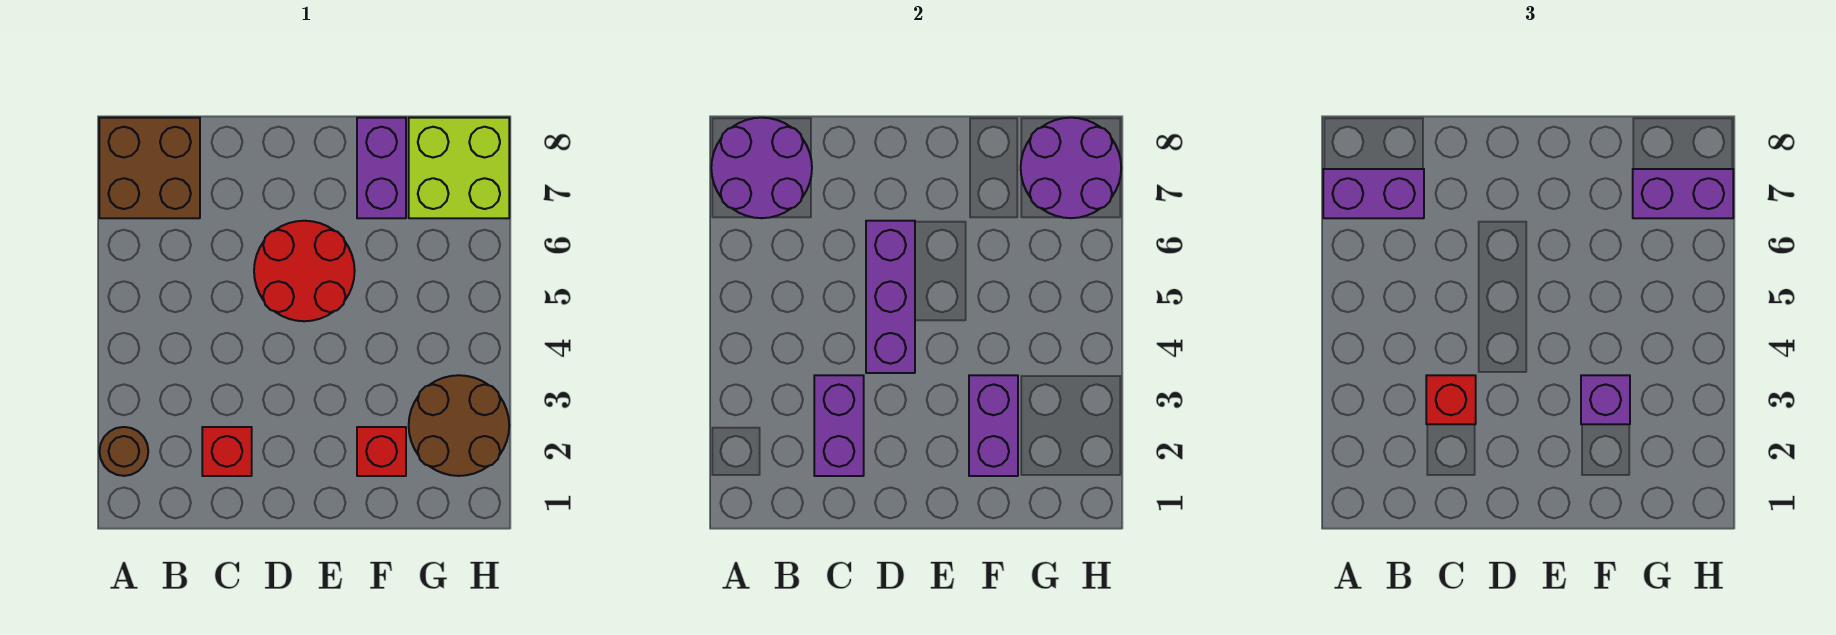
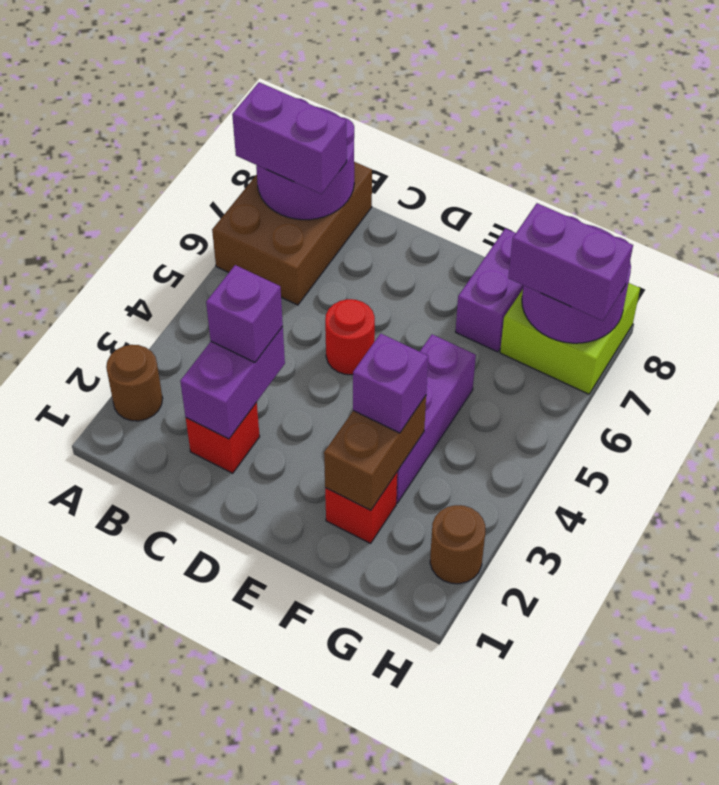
brown 2x2 brick [99,118,200,218] -> brown 2x3 brick [212,162,372,305]
red 1x1 brick [1426,375,1476,424] -> purple 1x1 brick [206,265,283,362]
purple 1x3 brick [866,221,915,373] -> purple 1x3 brick moved to [396,334,476,503]
red 2x2 round brick [254,221,355,321] -> red 1x1 round brick [325,299,375,375]
purple 1x2 brick [969,375,1018,476] -> brown 1x2 brick [324,396,426,510]
brown 2x2 round brick [409,375,509,476] -> brown 1x1 round brick [430,505,485,584]

